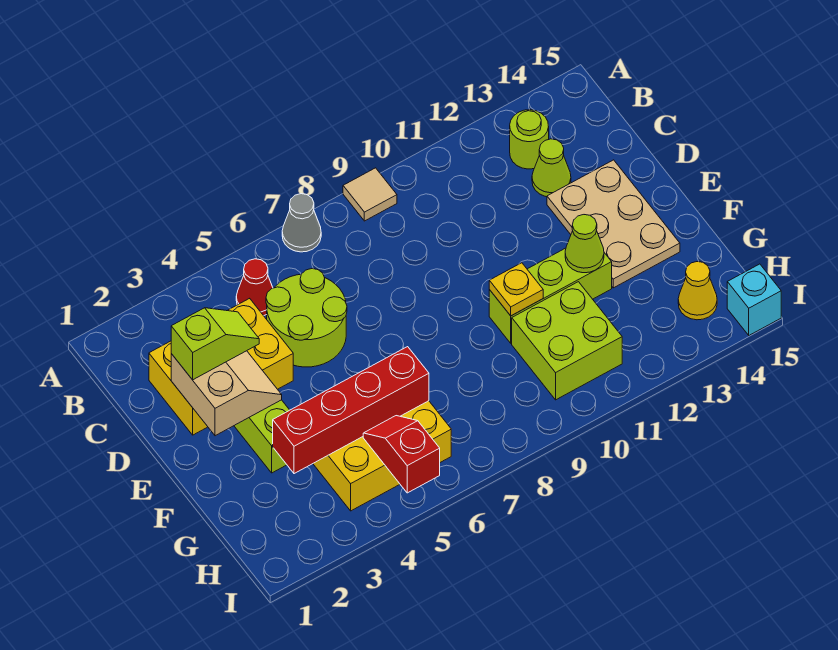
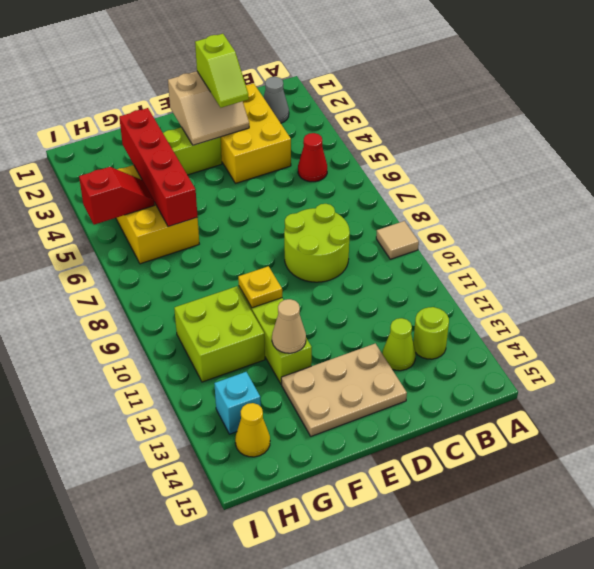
grey 1x1 cone [282,194,321,252] -> grey 1x1 cone moved to [263,77,289,123]
lime 2x2 round brick [266,269,347,367] -> lime 2x2 round brick moved to [284,204,350,282]
lime 1x1 cone [565,215,604,273] -> tan 1x1 cone [272,299,306,353]
cyan 1x1 brick [727,264,781,335] -> cyan 1x1 brick moved to [214,372,261,434]

